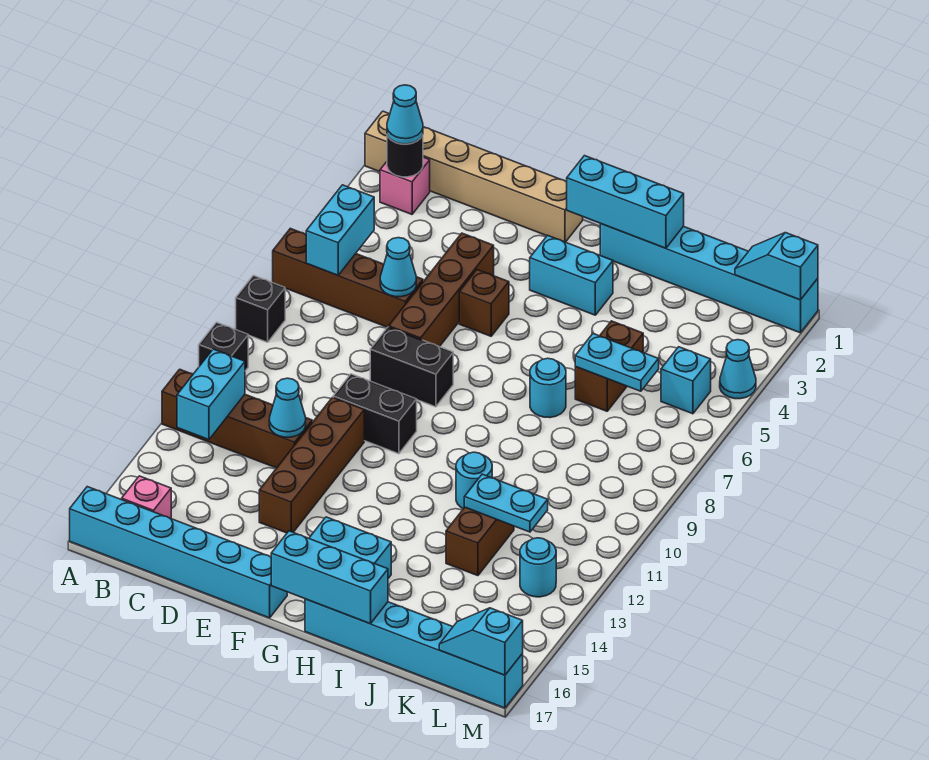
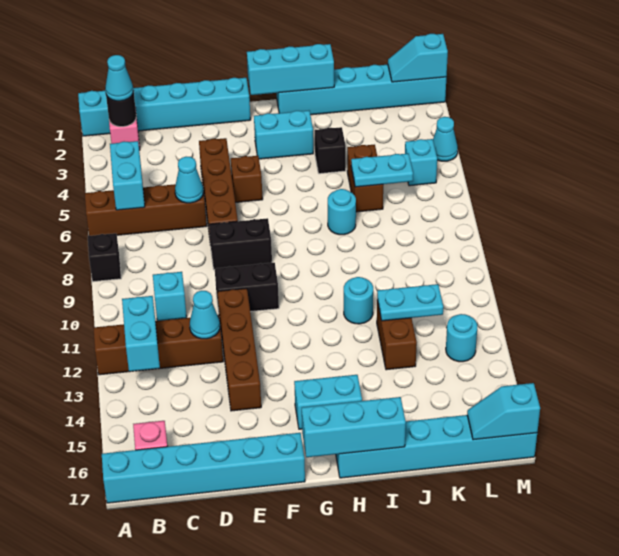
tan 1x6 brick [365,111,583,242] -> cyan 1x6 brick [78,78,251,136]
black 1x1 brick [199,322,248,371] -> black 1x1 brick moved to [315,127,346,174]
none -> cyan 1x1 brick [153,272,187,321]

